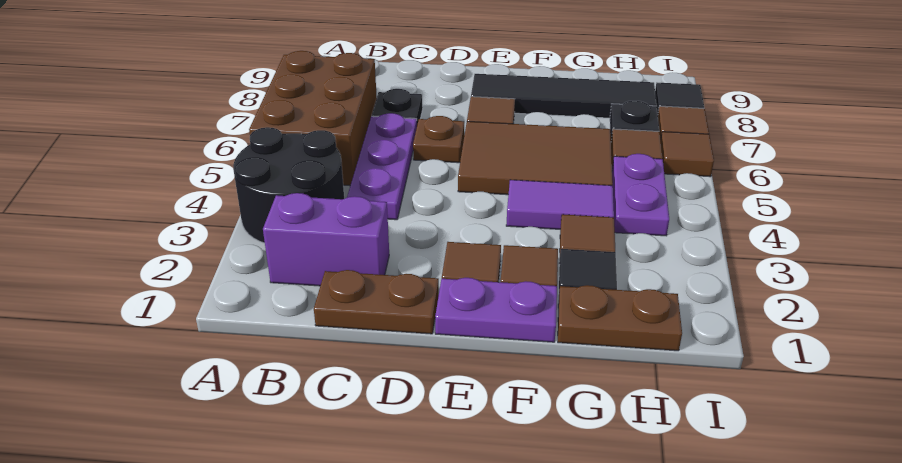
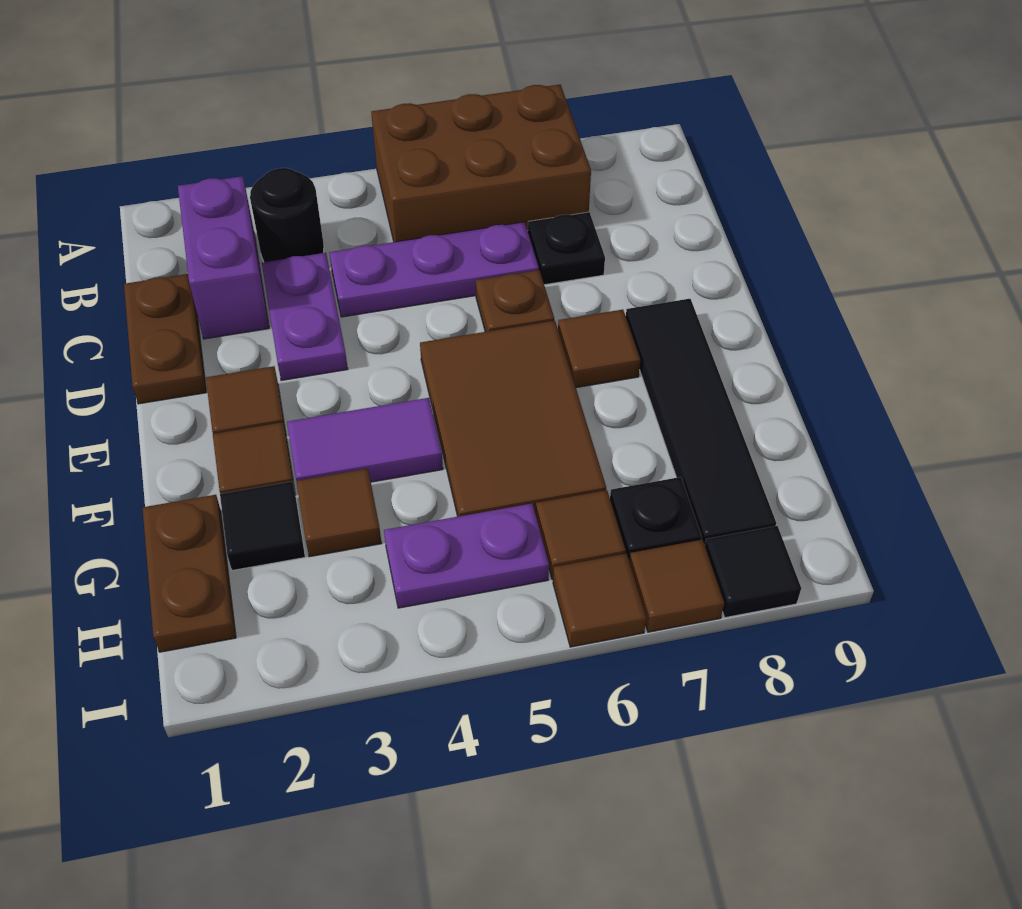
black 2x2 round brick [233,127,344,243] -> black 1x1 round brick [250,168,324,262]
purple 1x2 plate [435,278,557,342] -> purple 1x2 plate moved to [262,253,348,380]
purple 1x2 tile [506,180,614,229] -> purple 1x2 tile turned to [287,398,443,482]

